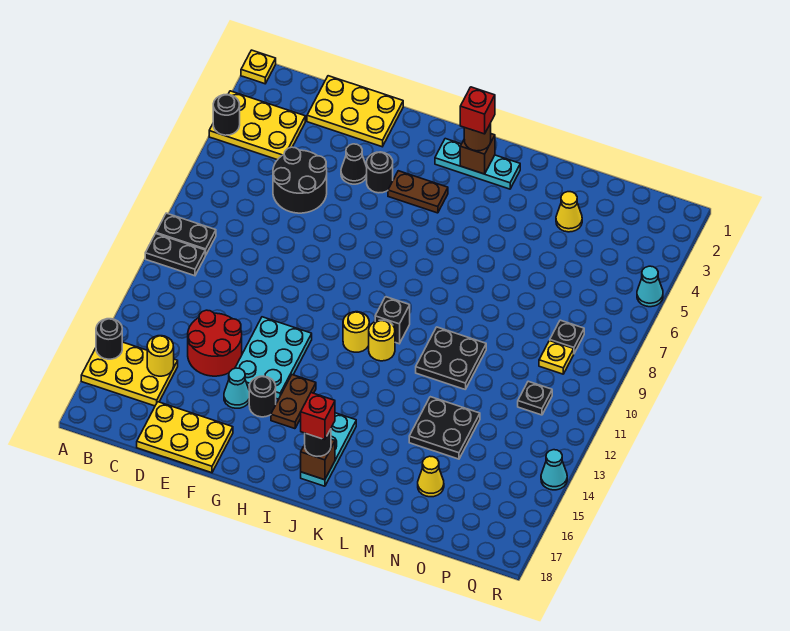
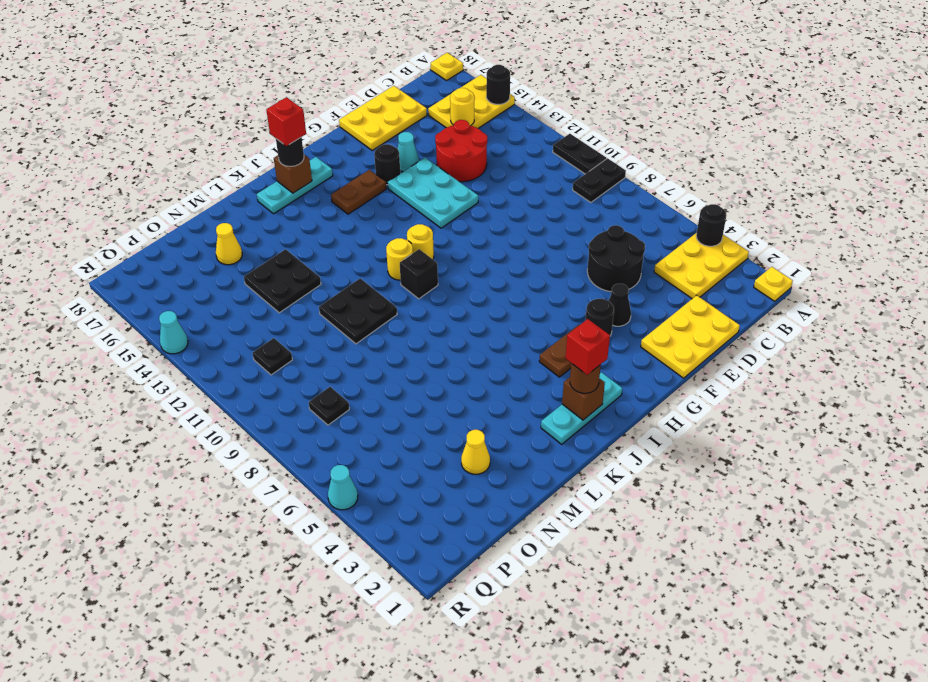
black 1x2 plate [145,234,205,276] -> black 1x2 plate turned to [553,134,607,174]
brown 1x2 plate [271,375,316,429] -> brown 1x2 plate turned to [331,170,386,214]
cyan 1x3 plate [301,413,356,486] -> cyan 1x3 plate turned to [257,157,333,214]
yellow 1x1 plate [539,341,574,374] -> yellow 1x1 plate moved to [431,53,463,81]

